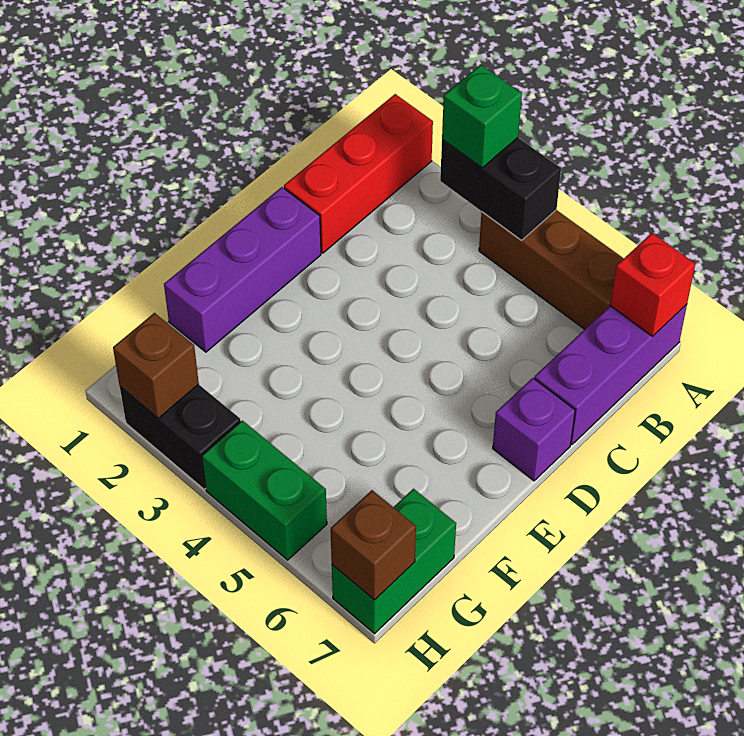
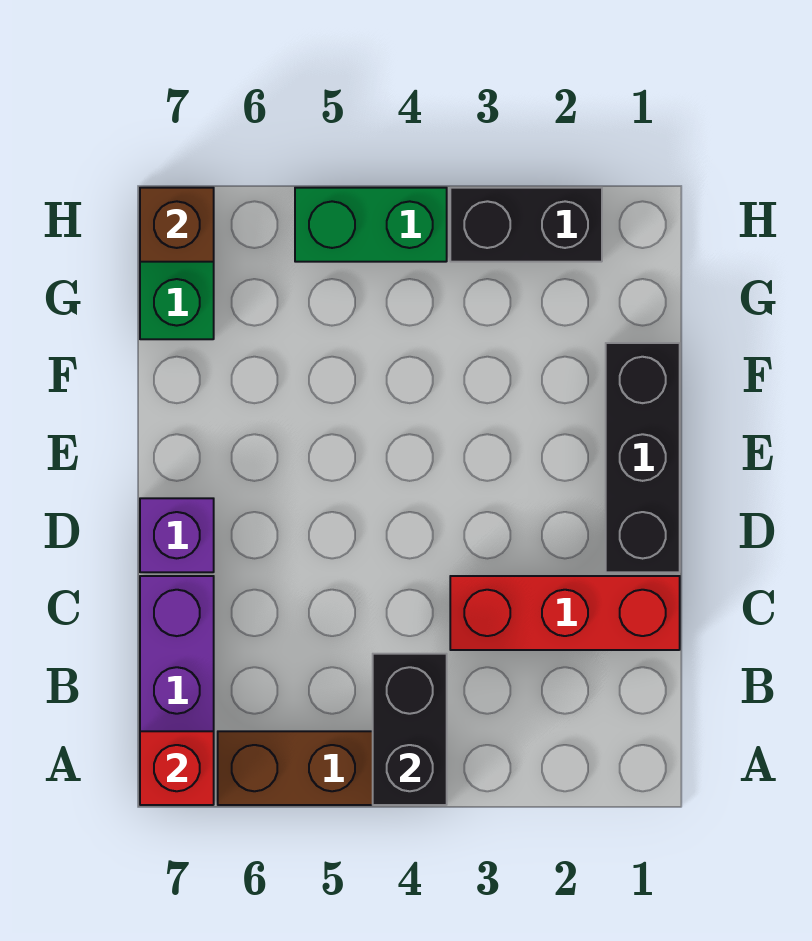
red 1x3 brick [284,94,433,253] -> red 1x3 brick turned to [450,576,680,650]
black 1x2 brick [440,138,561,240] -> black 1x2 brick turned to [373,654,447,805]
green 1x1 brick [442,65,522,168] -> none
purple 1x3 brick [164,187,321,352] -> black 1x3 brick [606,343,680,572]
brown 1x1 brick [113,313,199,418] -> none

